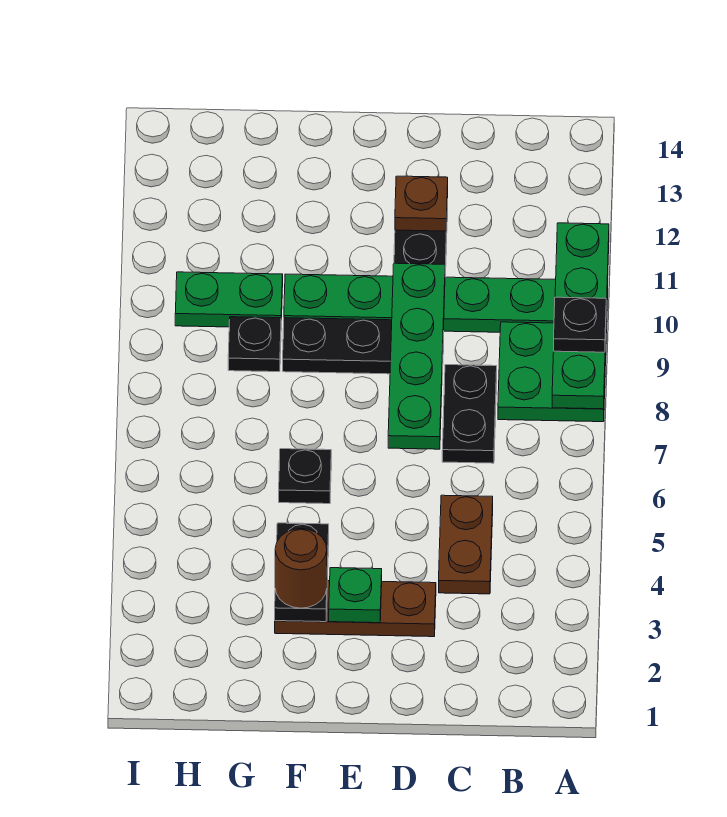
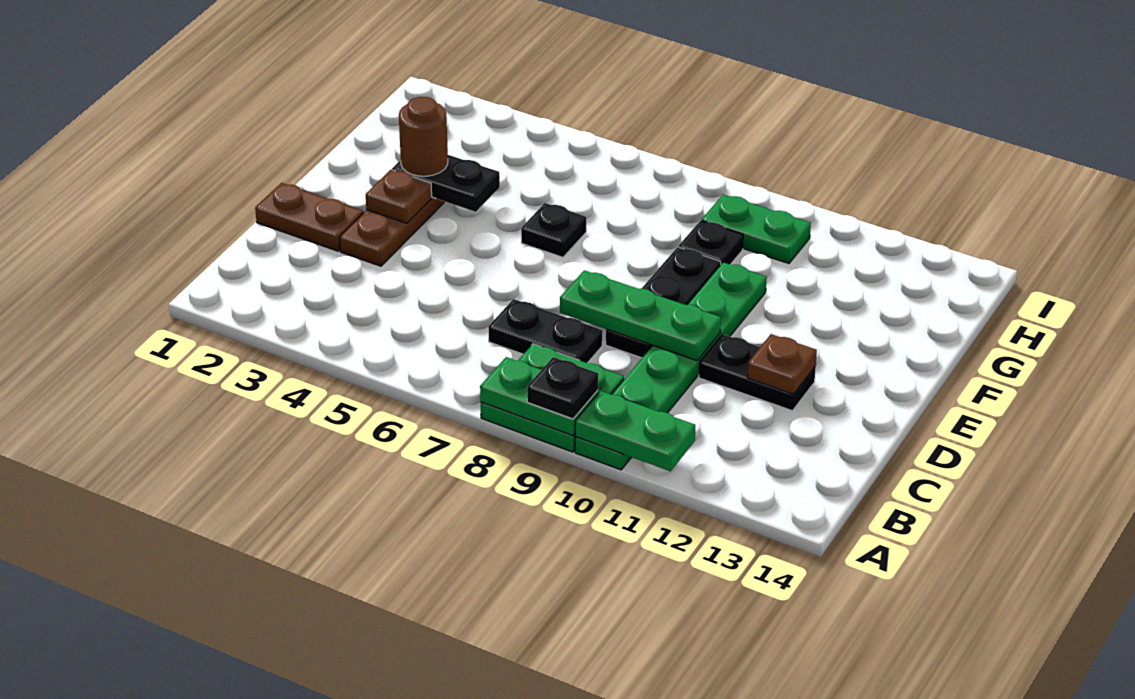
brown 1x2 plate [439,495,493,594] -> brown 1x2 plate moved to [255,183,363,251]
green 1x4 plate [388,263,445,449] -> green 1x3 plate [560,270,721,361]
green 1x1 plate [329,568,382,623] -> brown 1x1 plate [366,170,432,223]
green 1x2 plate [175,272,283,327] -> green 1x2 plate turned to [702,194,811,263]

